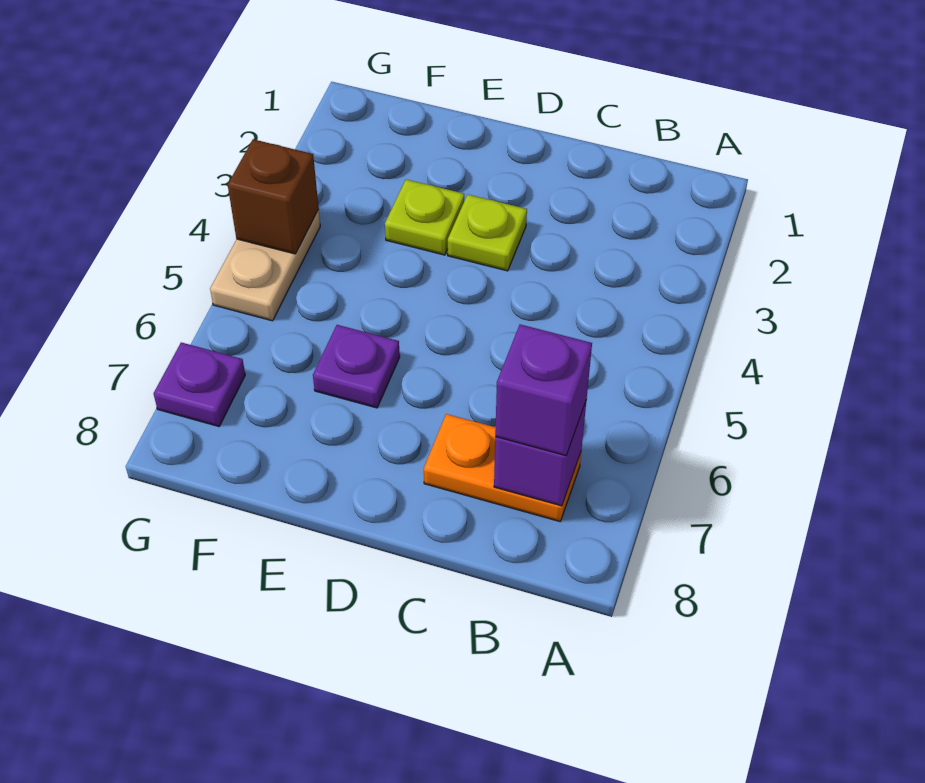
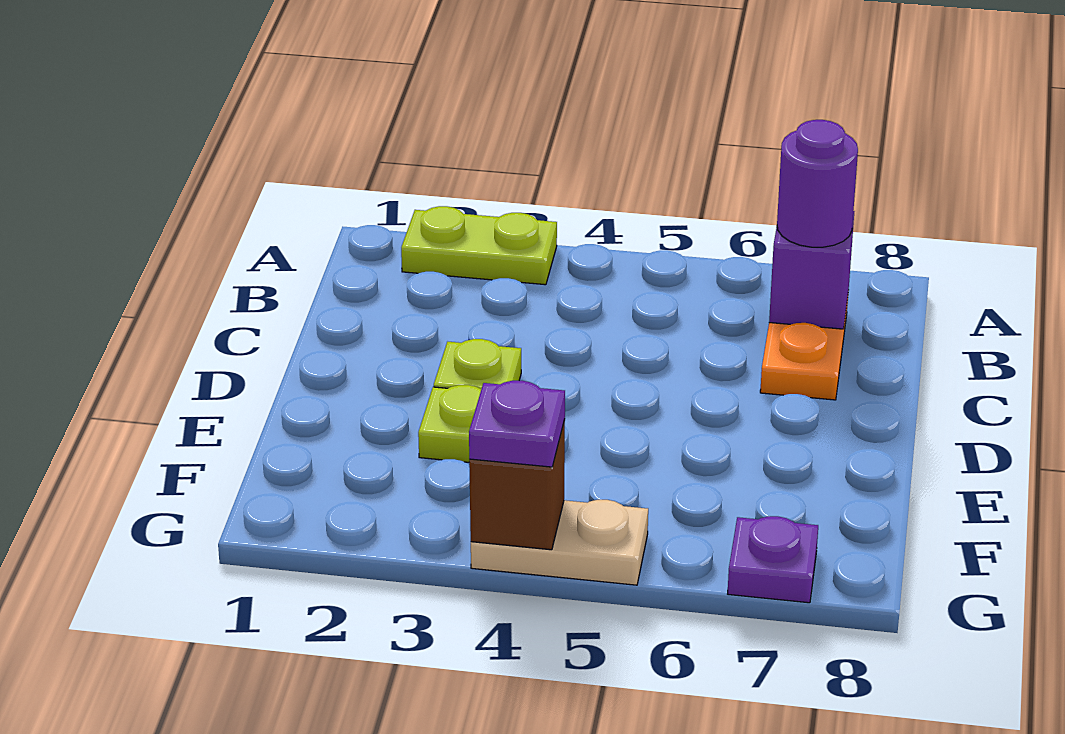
none -> lime 1x2 plate [401,206,557,285]
purple 1x1 brick [495,324,592,456] -> purple 1x1 round brick [777,120,858,247]
purple 1x1 plate [313,325,400,408] -> purple 1x1 plate moved to [469,381,565,467]

